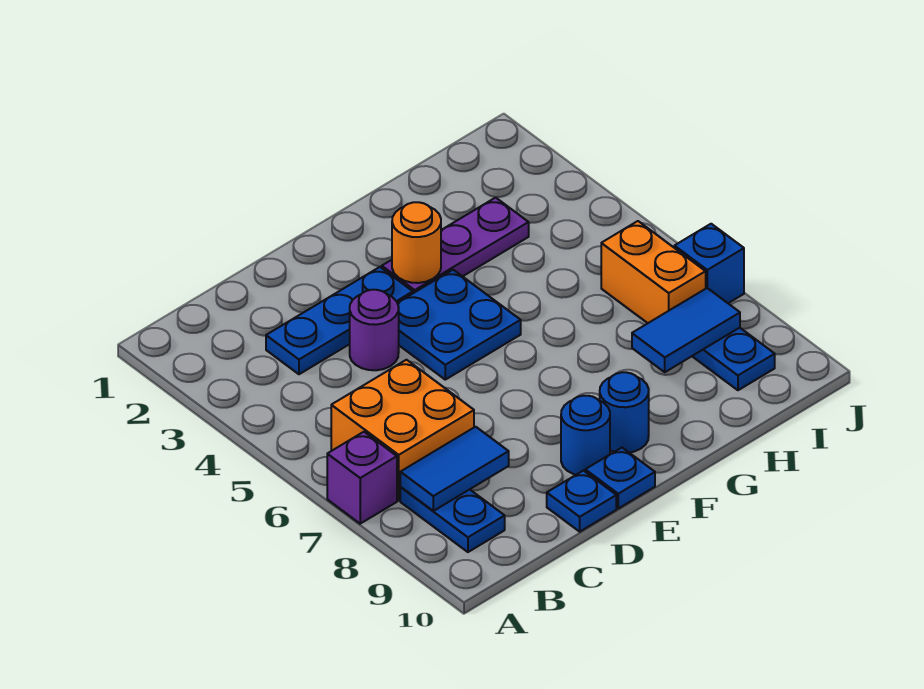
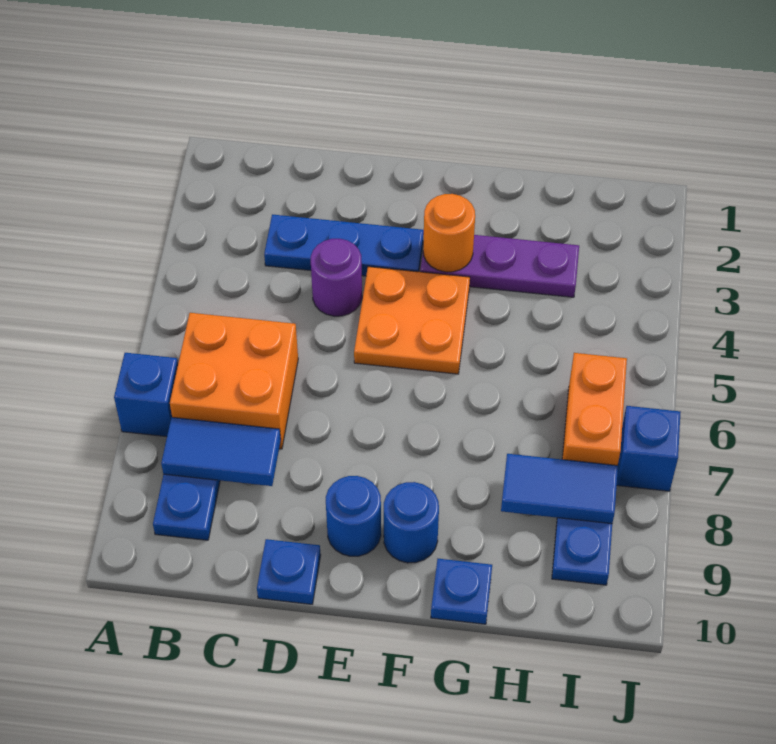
purple 1x1 brick [327,432,397,524] -> blue 1x1 brick [114,353,178,437]
blue 2x2 plate [397,270,521,380] -> orange 2x2 plate [354,267,470,374]
blue 1x1 plate [585,448,655,508] -> blue 1x1 plate moved to [431,559,492,624]

